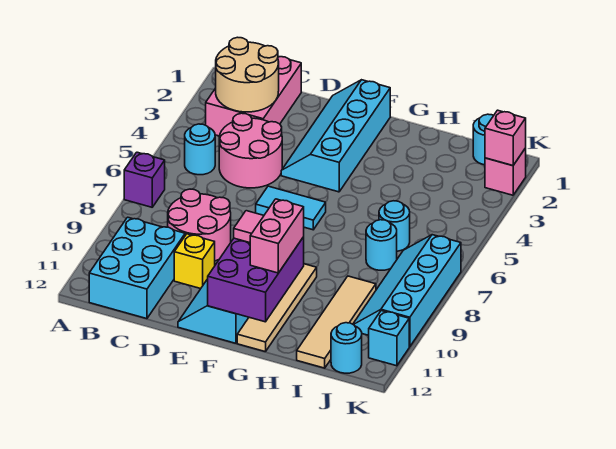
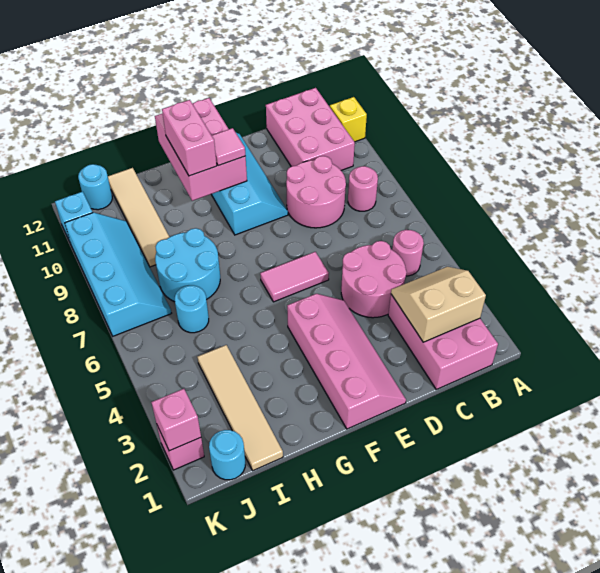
purple 1x1 brick [124,152,165,207] -> none
tan 2x2 round brick [216,37,279,112] -> tan 2x2 slope [391,267,486,342]
cyan 1x1 round brick [185,124,215,175] -> pink 1x1 round brick [392,230,424,276]
none -> pink 1x1 round brick [348,166,378,211]
cyan 2x3 brick [89,217,185,319] -> pink 2x3 brick [266,88,355,170]
yellow 1x1 brick [174,234,215,289] -> yellow 1x1 brick moved to [329,97,367,142]
cyan 2x4 slope [281,80,390,192] -> pink 2x4 slope [287,294,406,429]
cyan 1x2 tile [256,186,326,230] -> pink 1x2 tile [260,252,329,302]
purple 2x3 brick [208,237,304,322] -> pink 2x3 brick [155,98,247,201]
tan 1x4 tile [237,264,317,352] -> tan 1x4 tile moved to [198,345,283,470]
cyan 1x1 round brick [366,220,397,270] -> cyan 2x2 round brick [155,228,220,302]

